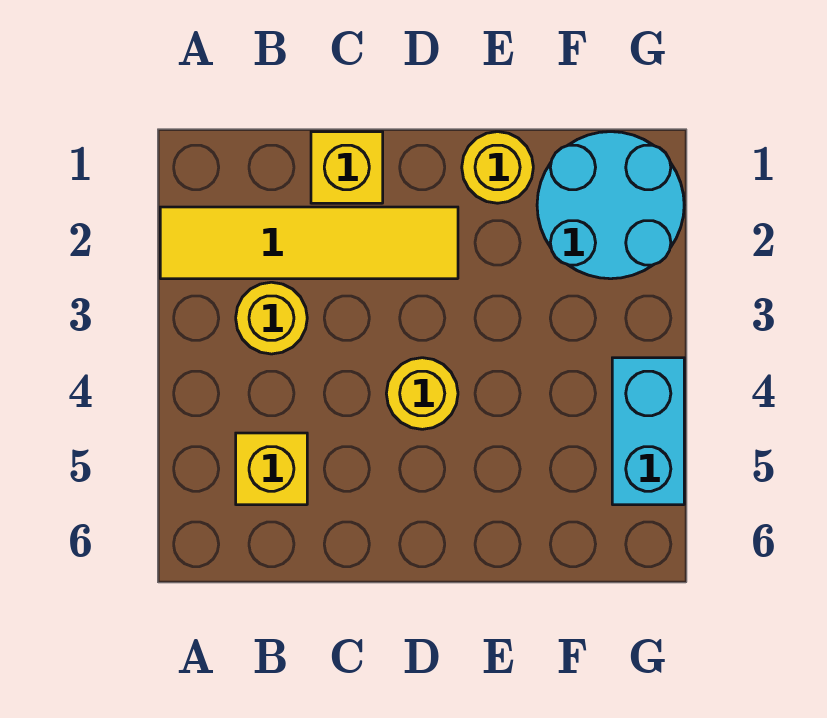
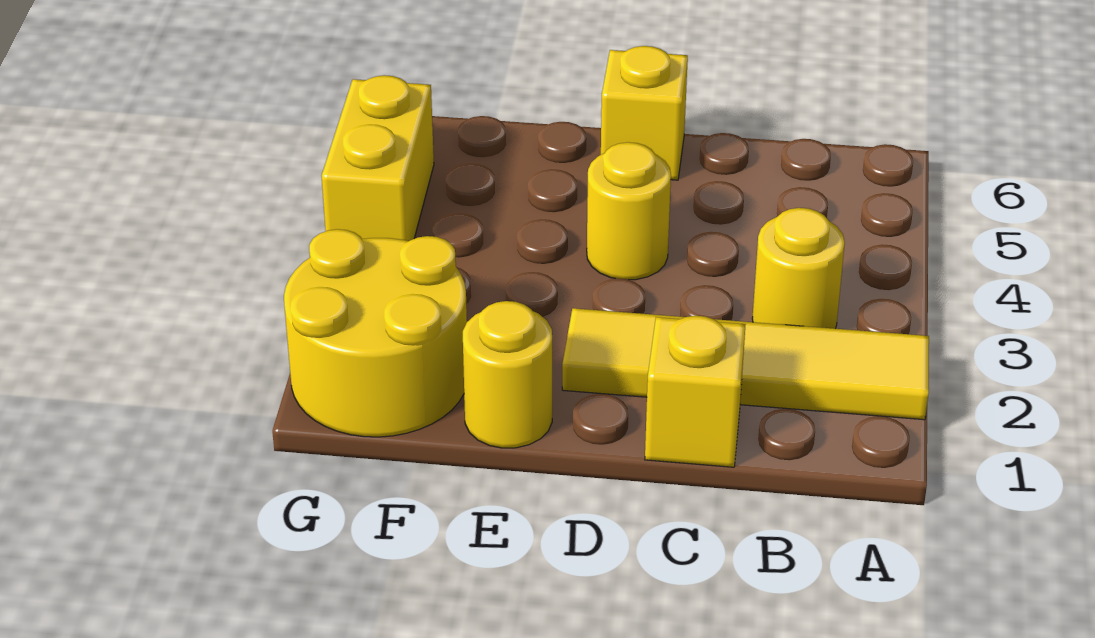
yellow 1x1 brick [236,433,307,505] -> yellow 1x1 brick moved to [601,46,688,180]
cyan 2x2 round brick [537,132,684,279] -> yellow 2x2 round brick [284,229,467,437]
cyan 1x2 brick [612,358,684,505] -> yellow 1x2 brick [322,75,434,241]

